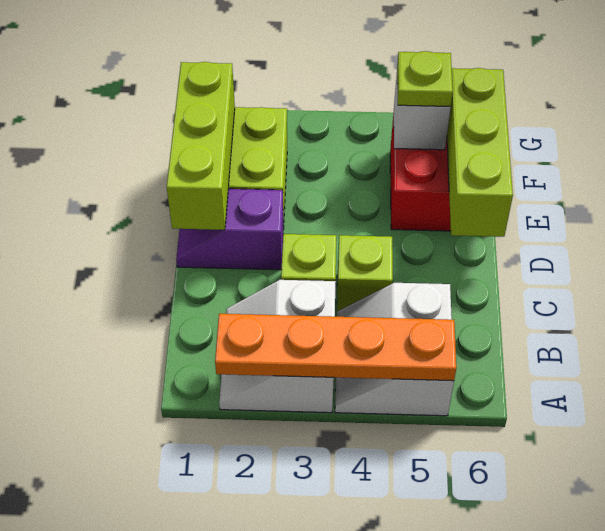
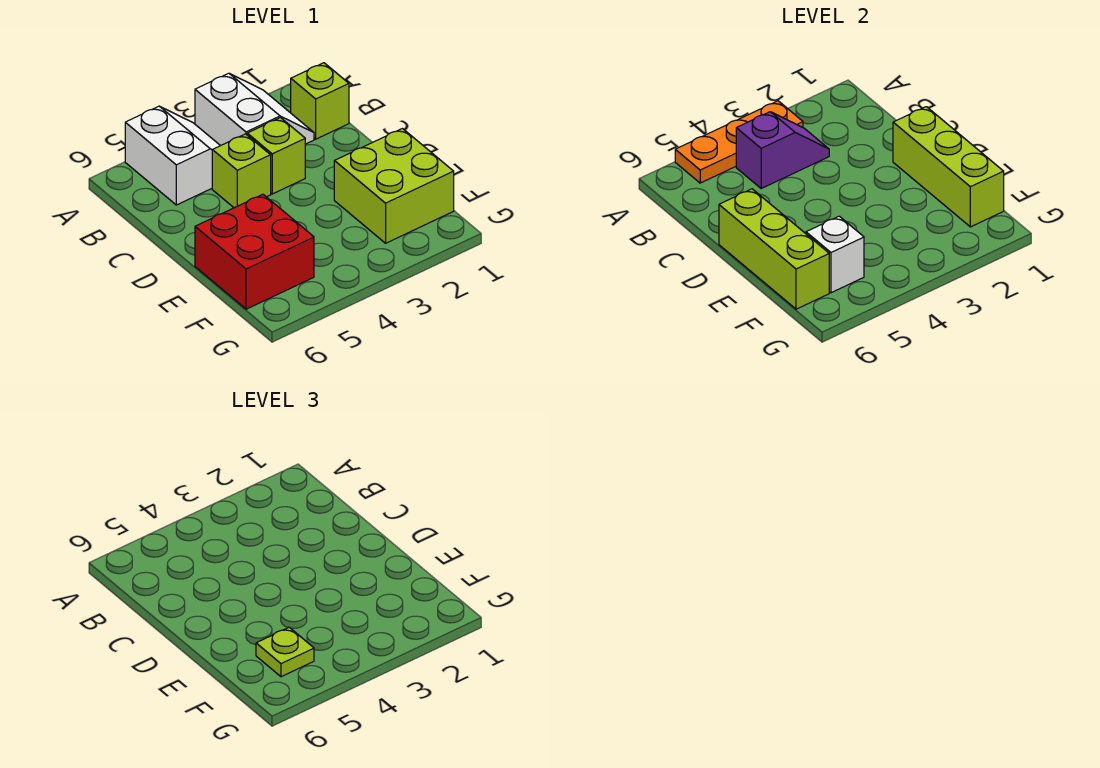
orange 1x4 plate [215,314,456,381] -> orange 1x3 plate [675,101,803,183]
none -> lime 1x1 brick [291,63,349,139]
purple 1x2 slope [176,189,284,270] -> purple 1x2 slope moved to [736,112,829,188]

